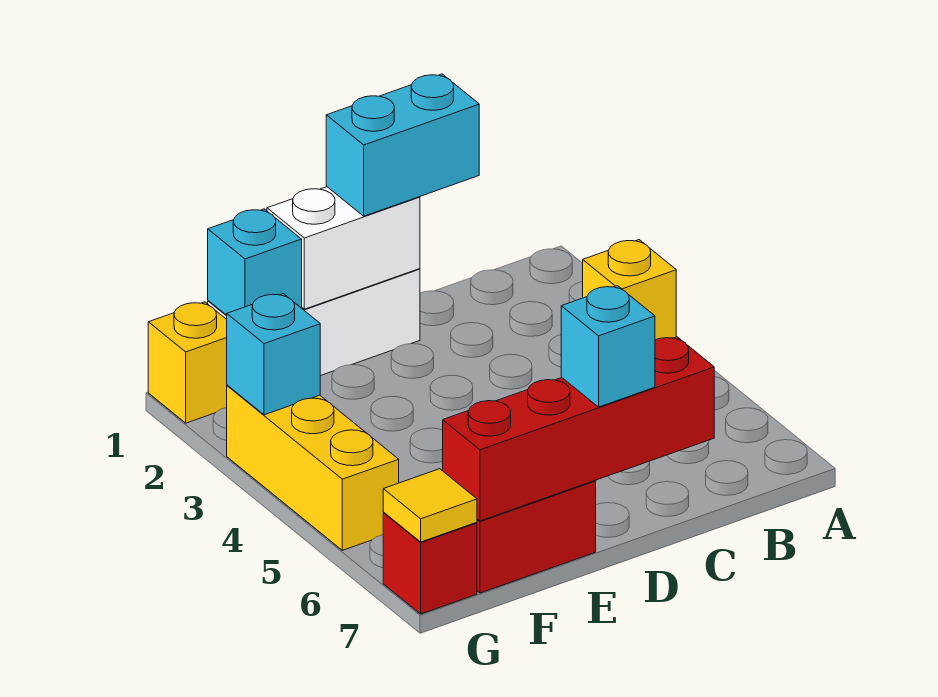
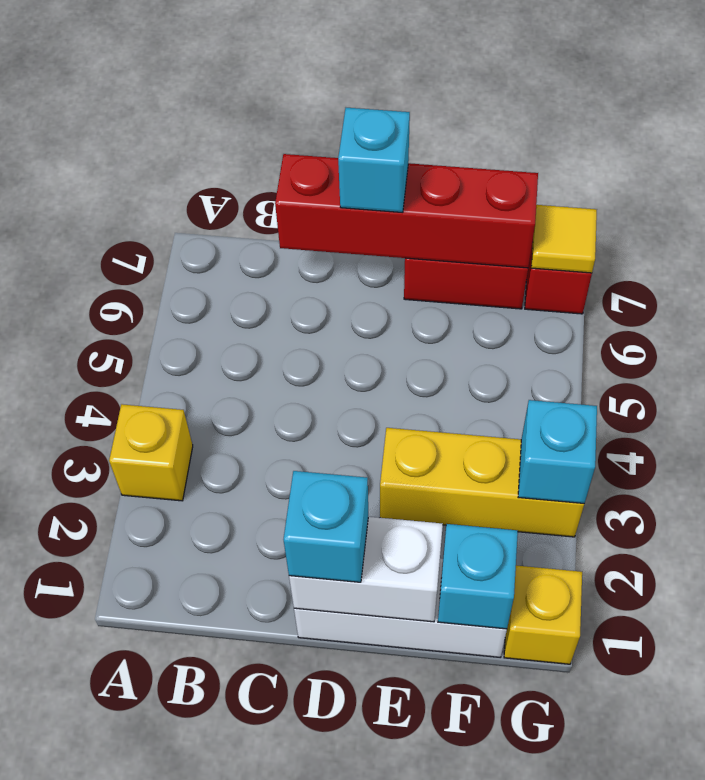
cyan 1x2 brick [326,74,479,216] -> cyan 1x1 brick [283,471,368,582]
yellow 1x3 brick [227,385,399,550] -> yellow 1x3 brick turned to [380,428,584,537]

